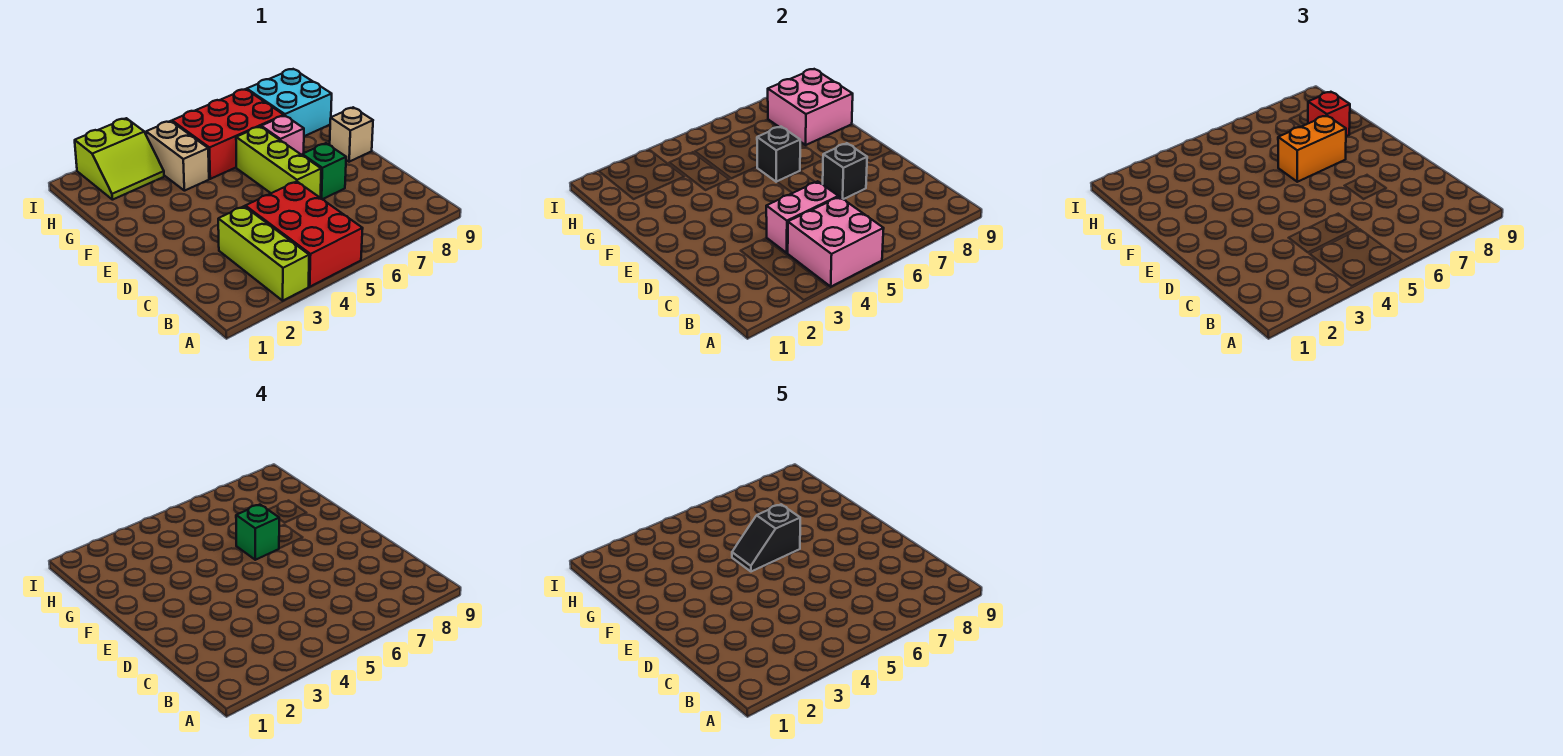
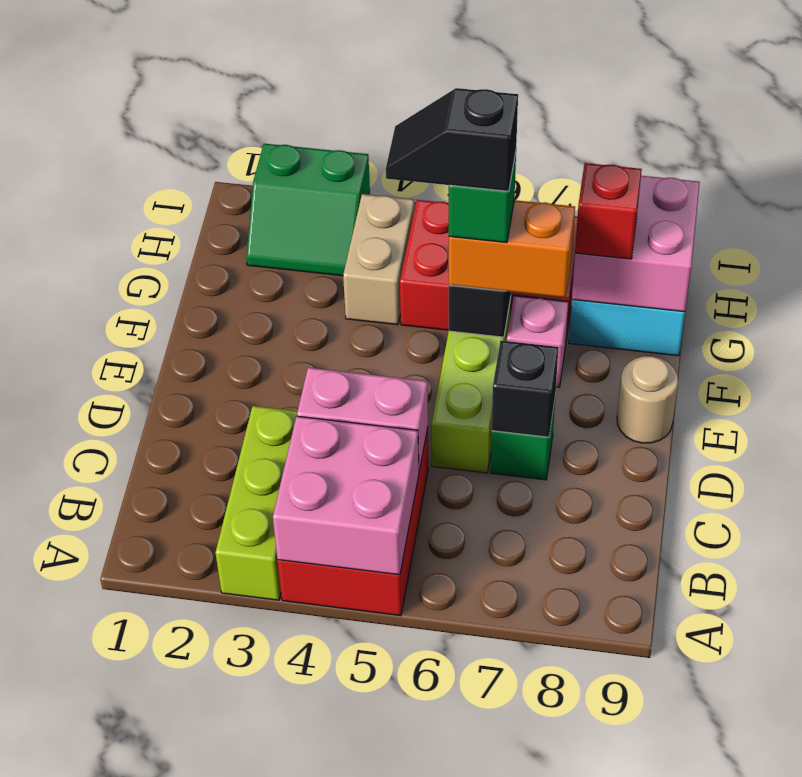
tan 1x1 brick [330,107,373,162] -> tan 1x1 round brick [617,356,678,443]
lime 2x2 slope [75,118,164,200] -> green 2x2 slope [246,144,370,276]

